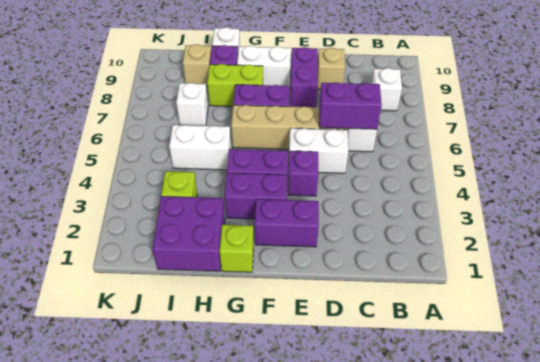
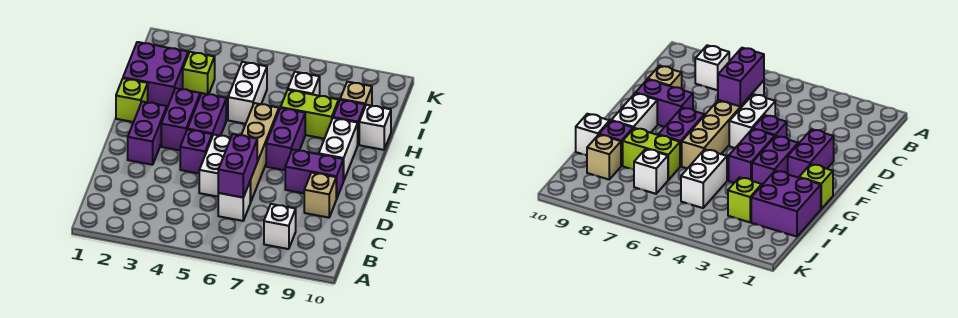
lime 1x2 brick [207,64,263,106] -> lime 1x2 brick turned to [281,90,339,139]

